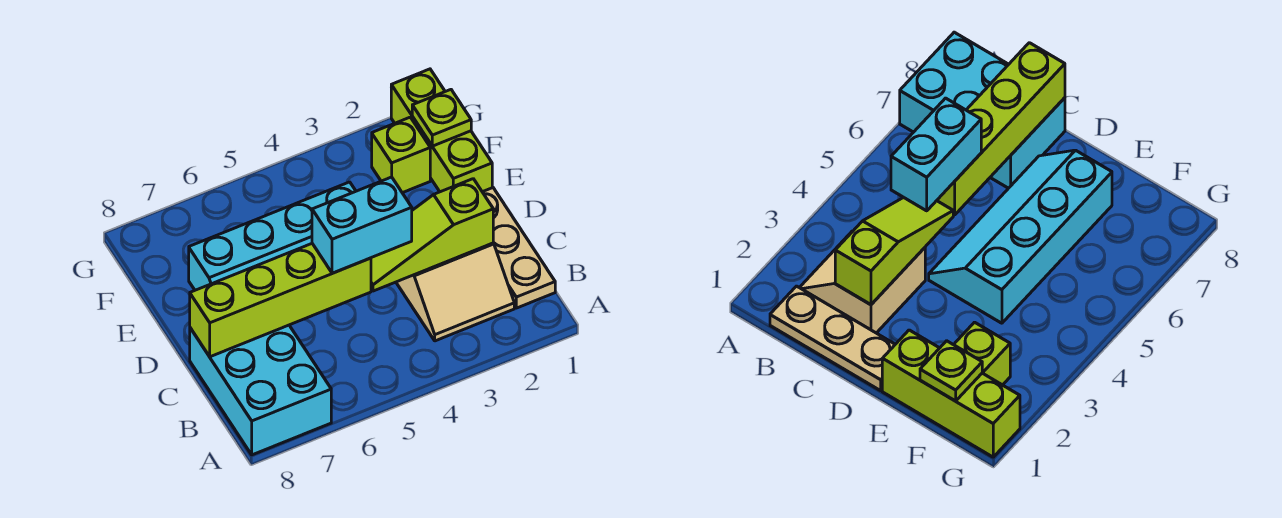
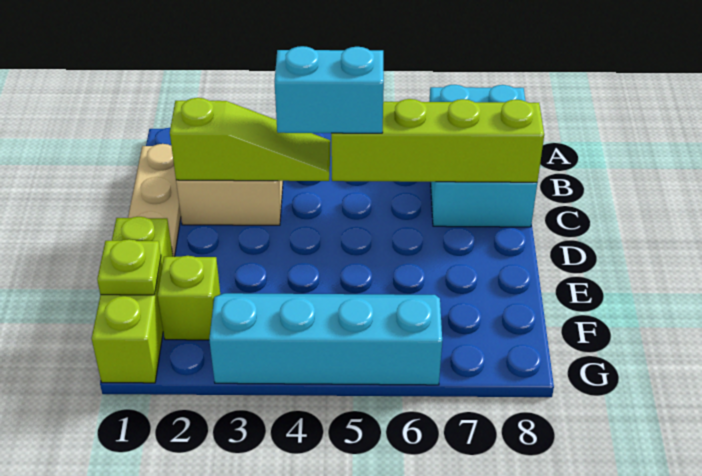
cyan 2x4 slope [189,182,356,290] -> cyan 2x4 slope moved to [209,293,442,385]

